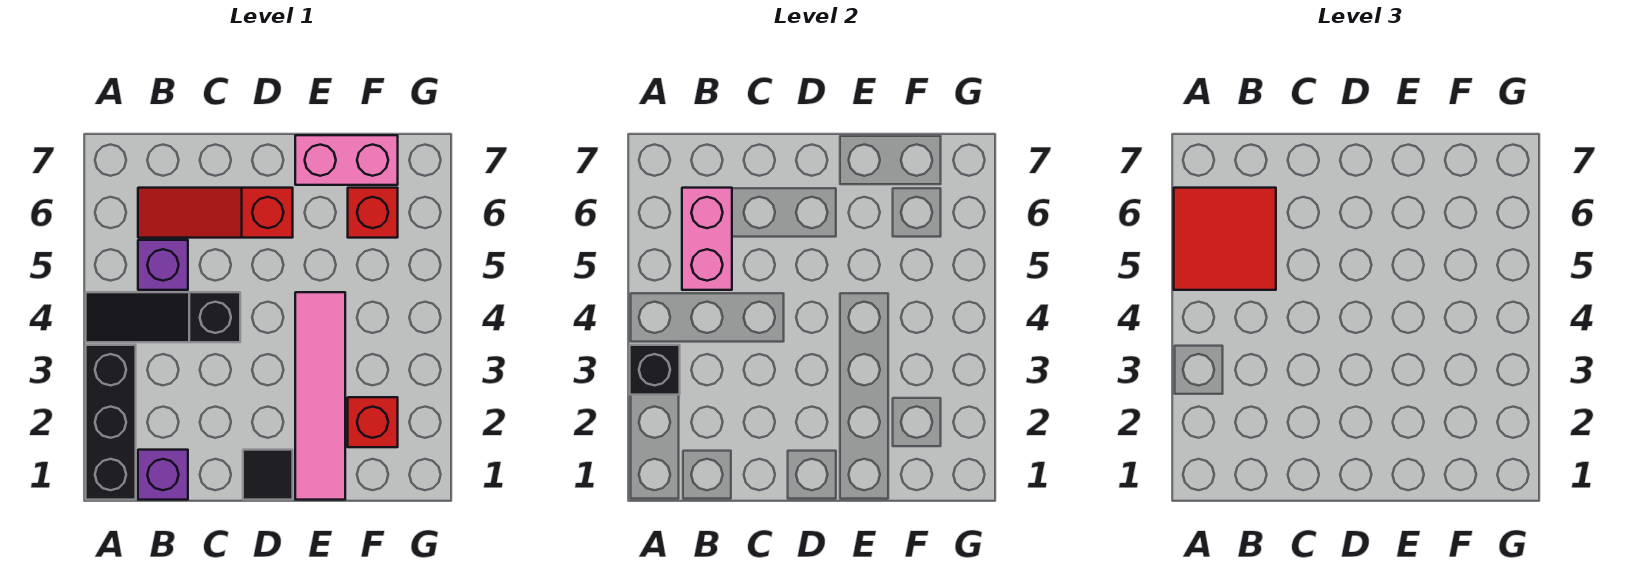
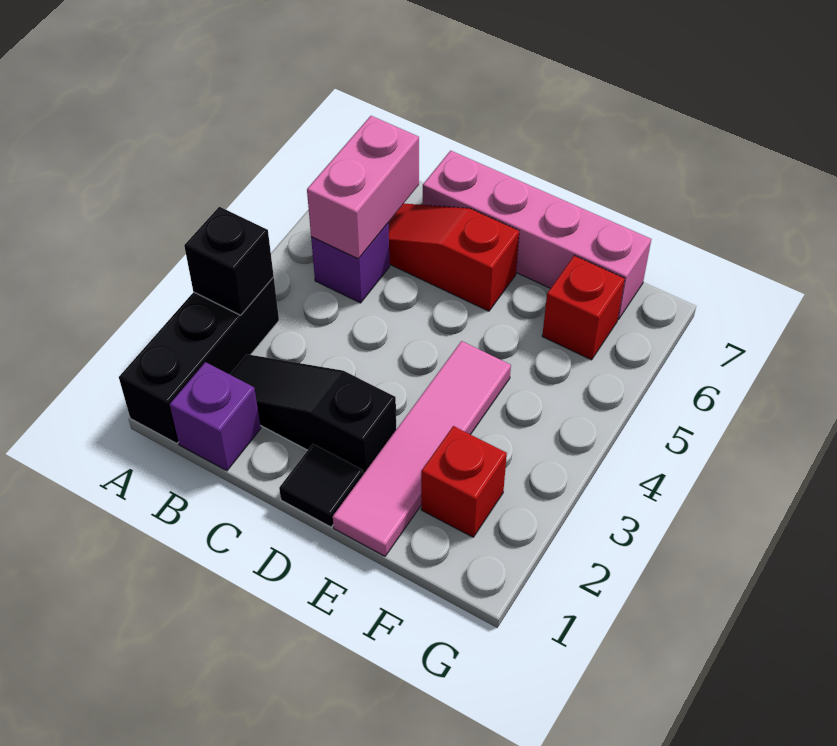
black 1x3 slope [86,292,240,342] -> black 1x3 slope moved to [230,354,396,474]
red 2x2 tile [1174,188,1276,290] -> none
pink 1x2 brick [295,135,398,185] -> pink 1x4 brick [423,151,651,320]

